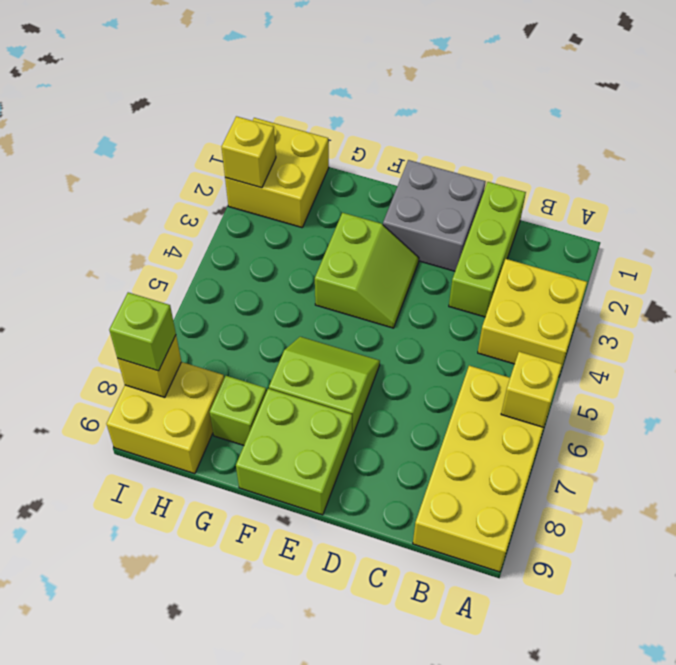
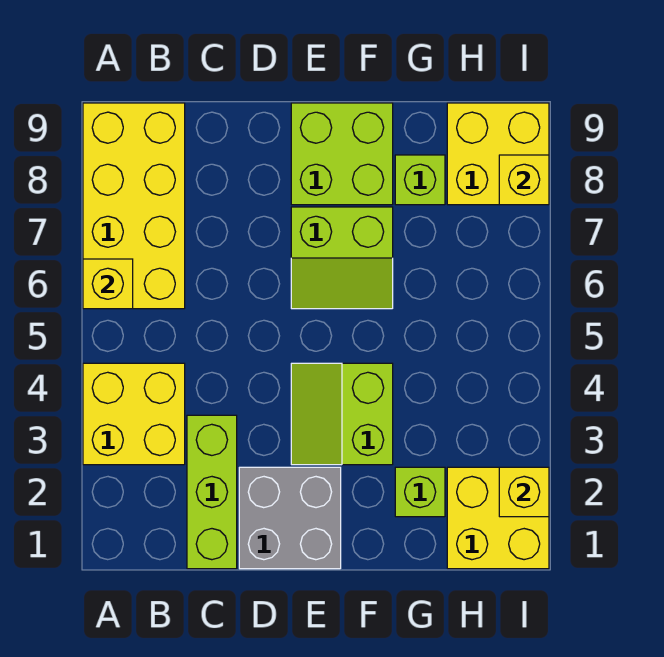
lime 1x1 brick [109,292,176,371] -> lime 1x1 brick moved to [395,467,445,517]

